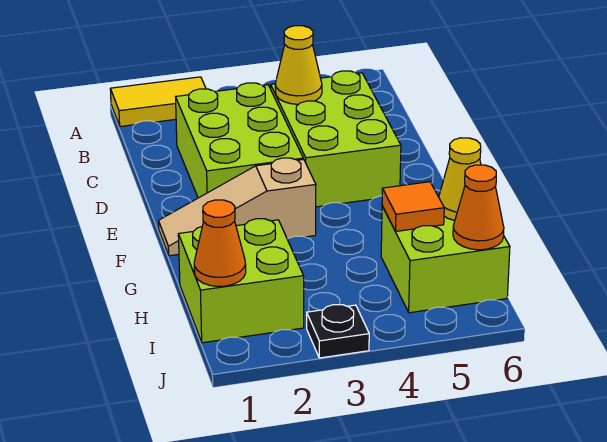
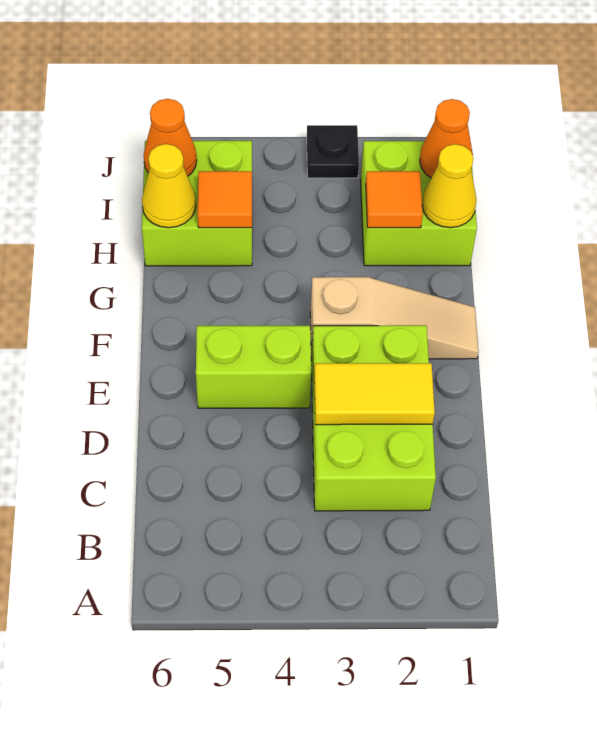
yellow 1x2 tile [110,77,206,127] -> yellow 1x2 tile moved to [314,363,435,425]
lime 2x3 brick [271,71,401,207] -> lime 1x2 brick [196,326,311,408]
yellow 1x1 cone [275,26,322,104] -> yellow 1x1 cone moved to [422,144,476,228]
none -> orange 1x1 tile [366,171,423,228]

